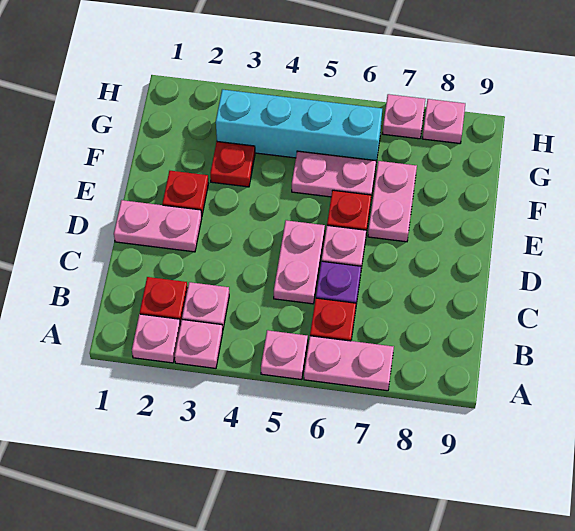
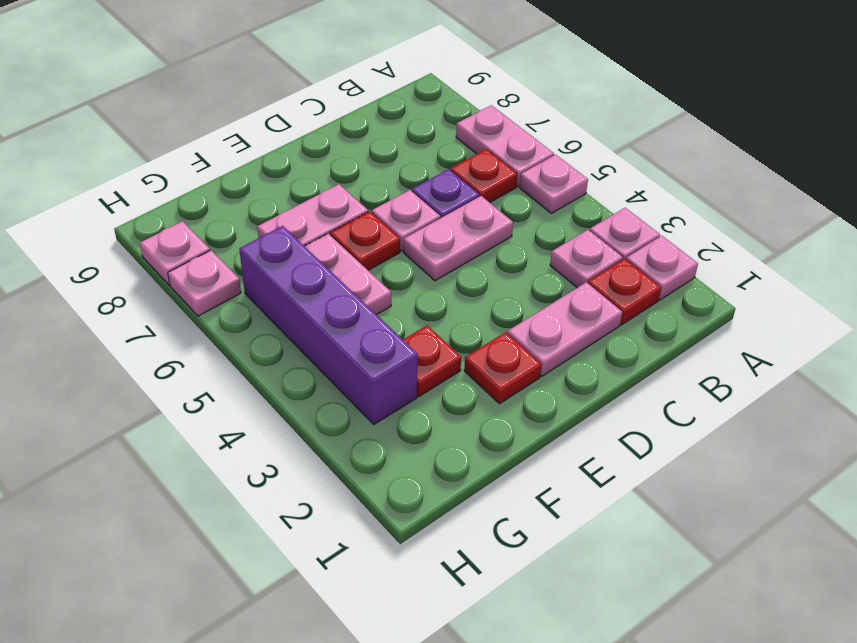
pink 1x2 plate [114,200,202,252] -> pink 1x2 plate turned to [507,282,622,376]
cyan 1x4 brick [216,90,382,162] -> purple 1x4 brick [239,226,418,424]

